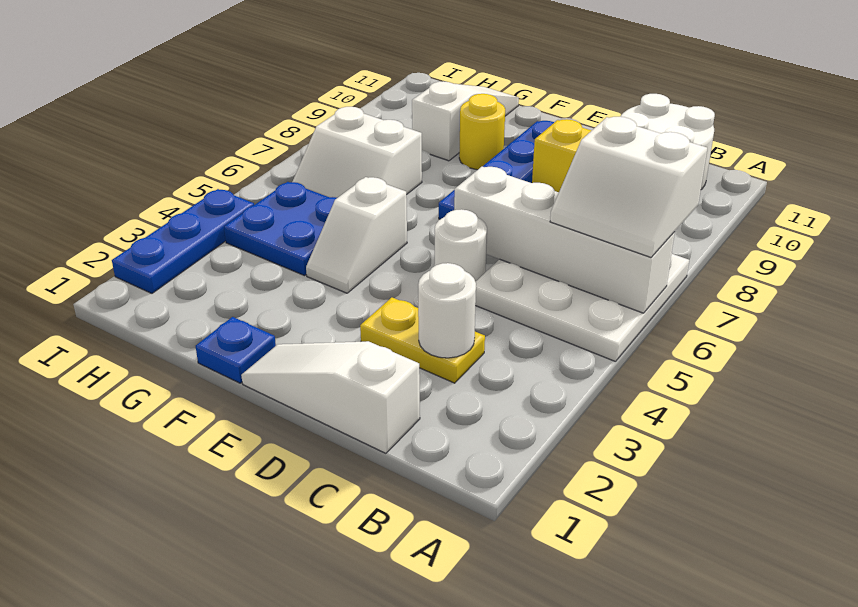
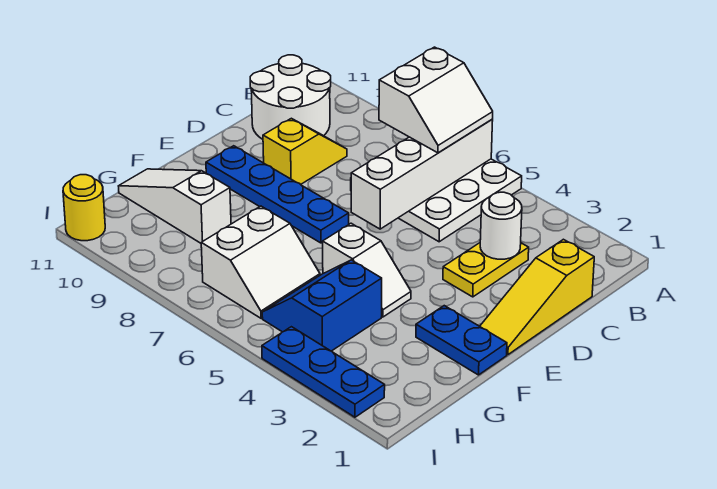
white 1x3 slope [241,341,420,453] -> yellow 1x3 slope [480,239,594,355]
white 1x1 round brick [434,209,487,282] -> none
blue 1x1 plate [196,317,276,383] -> blue 1x2 plate [416,306,507,375]
yellow 1x1 round brick [459,94,505,170] -> yellow 1x1 round brick moved to [63,175,105,241]
blue 2x2 plate [224,182,337,276] -> blue 2x2 slope [262,260,382,351]

